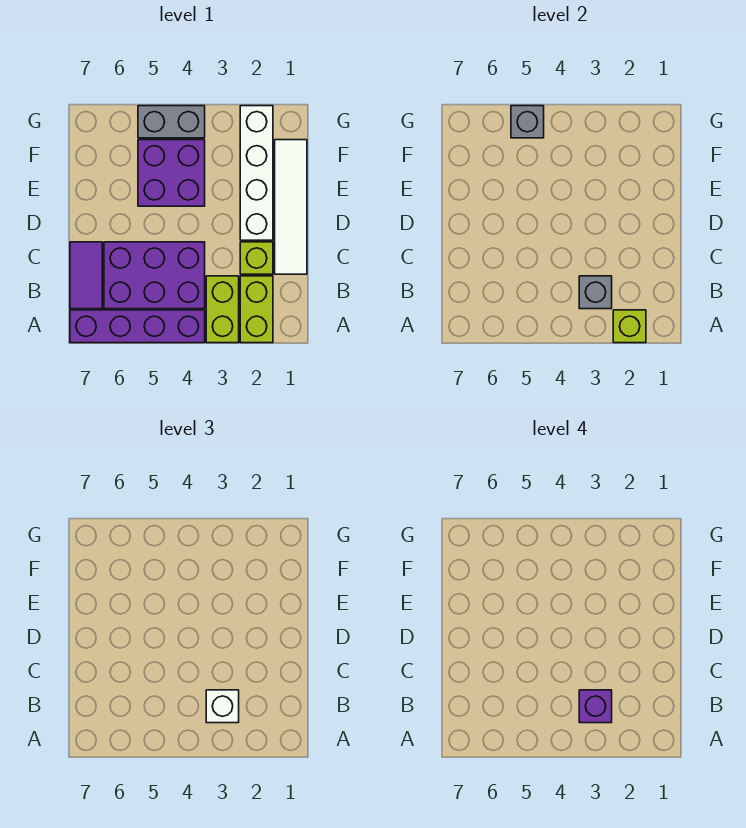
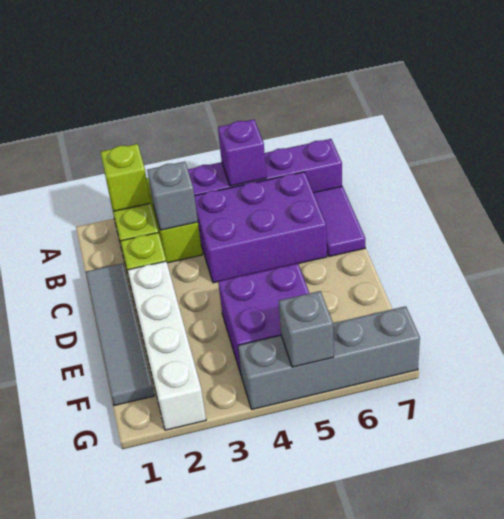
white 1x1 brick [206,690,239,723] -> none
purple 1x1 brick [579,690,612,723] -> purple 1x1 brick moved to [218,119,266,186]
white 1x4 tile [275,140,307,274] -> grey 1x4 tile [86,263,154,406]
grey 1x2 brick [138,106,205,138] -> grey 1x4 brick [238,306,420,409]

